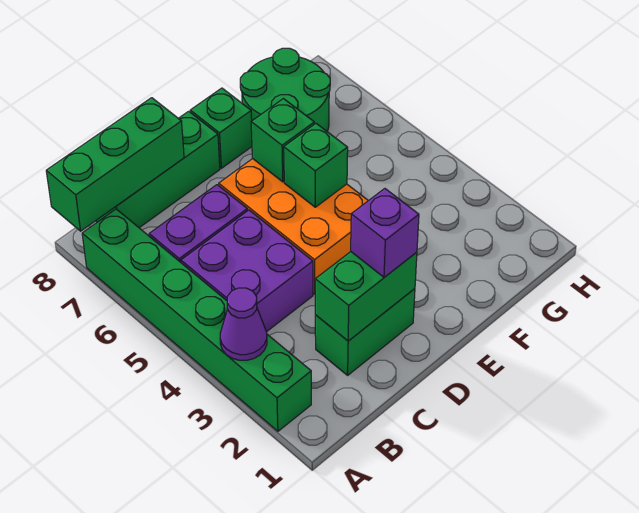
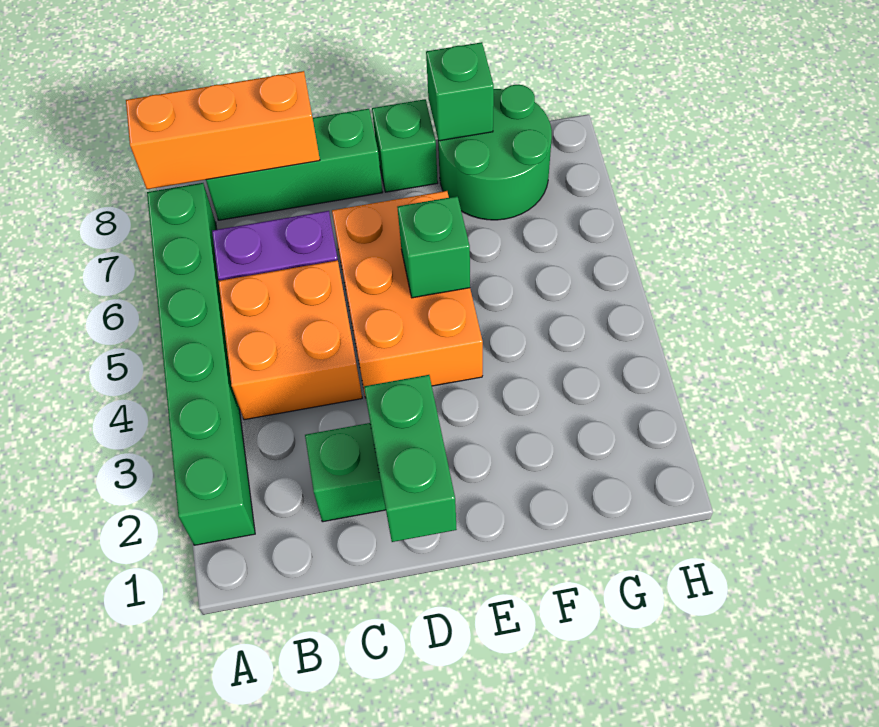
purple 1x1 cone [220,288,267,360] -> none
green 1x3 brick [46,98,184,231] -> orange 1x3 brick [126,71,320,189]
purple 2x2 brick [181,210,313,332] -> orange 2x2 brick [218,260,362,420]
green 1x2 brick [315,252,417,341] -> green 1x2 brick turned to [364,375,457,542]
purple 1x1 brick [351,189,419,277] -> none
green 1x1 brick [251,99,314,182] -> green 1x1 brick moved to [426,42,494,141]

